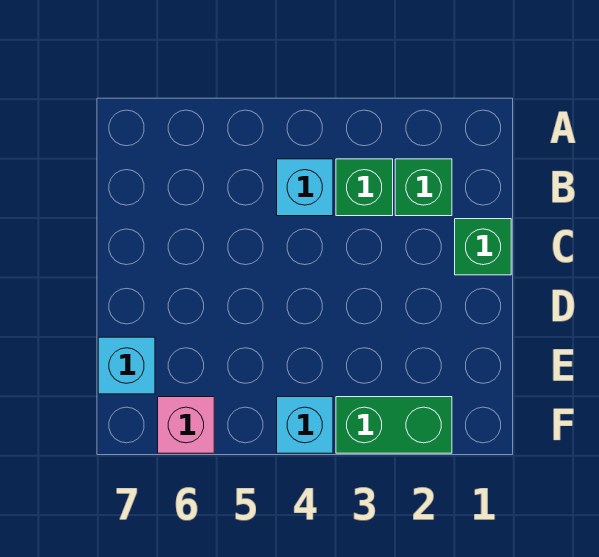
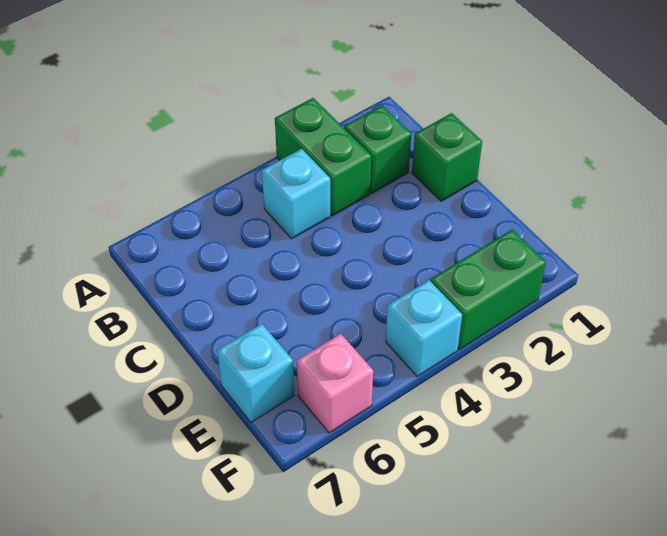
green 1x1 brick [336,159,393,216] -> green 1x2 brick [275,98,371,216]

